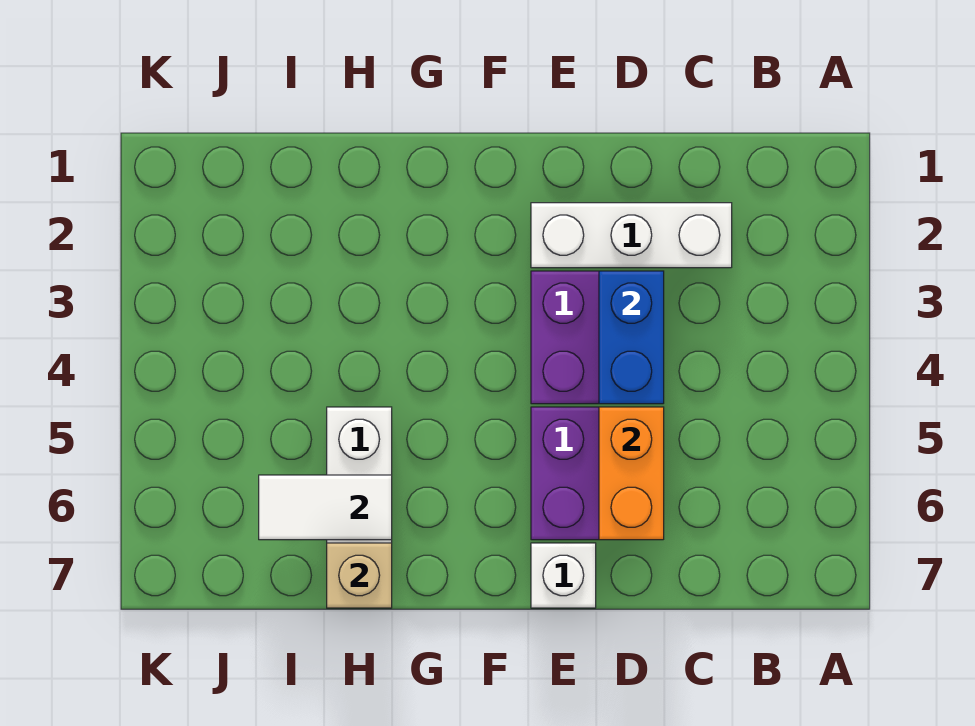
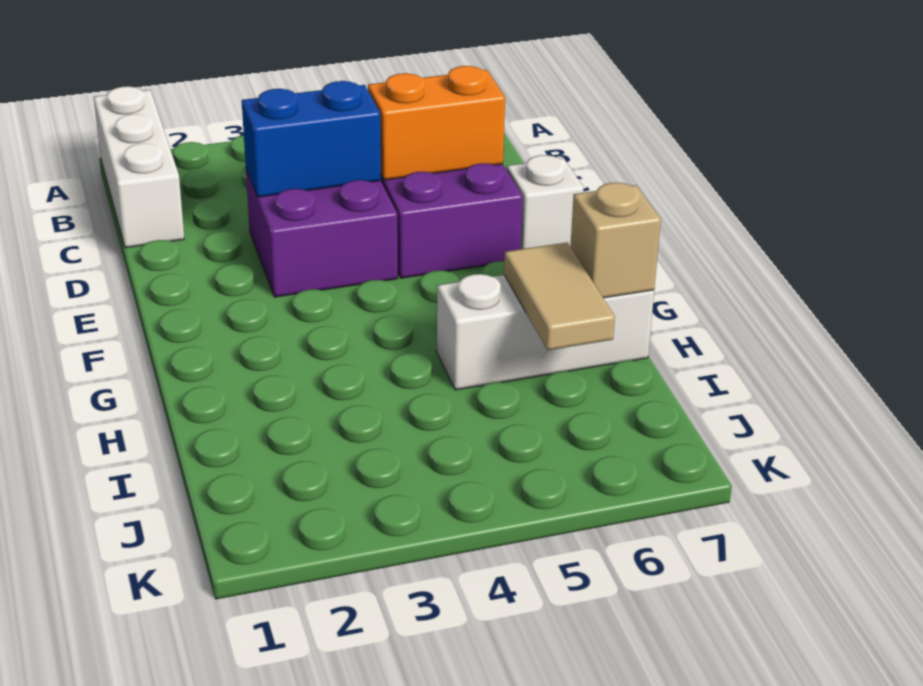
white 1x3 brick [531,203,732,268] -> white 1x3 brick moved to [94,86,184,248]
white 1x2 tile [259,475,392,540] -> tan 1x2 tile [504,242,615,350]

